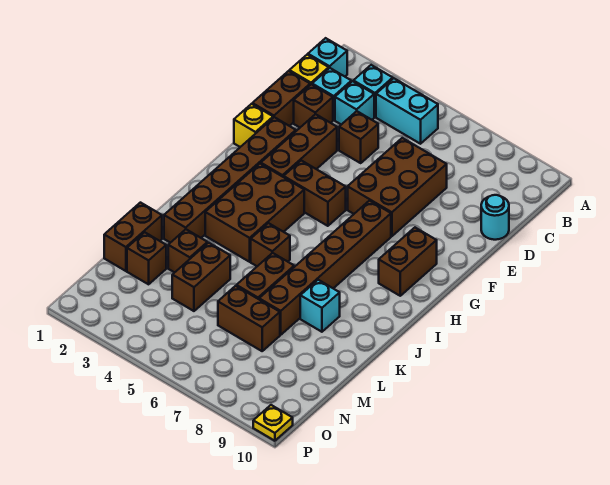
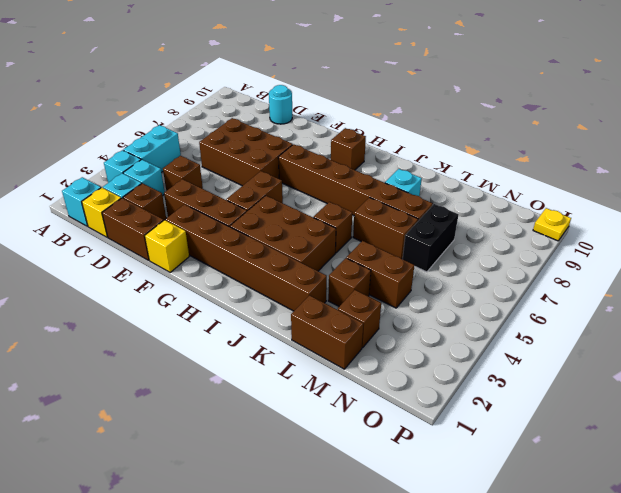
brown 1x2 brick [379,228,437,296] -> brown 1x1 brick [331,128,366,170]
brown 1x2 brick [218,286,280,351] -> black 1x2 brick [403,204,458,272]

